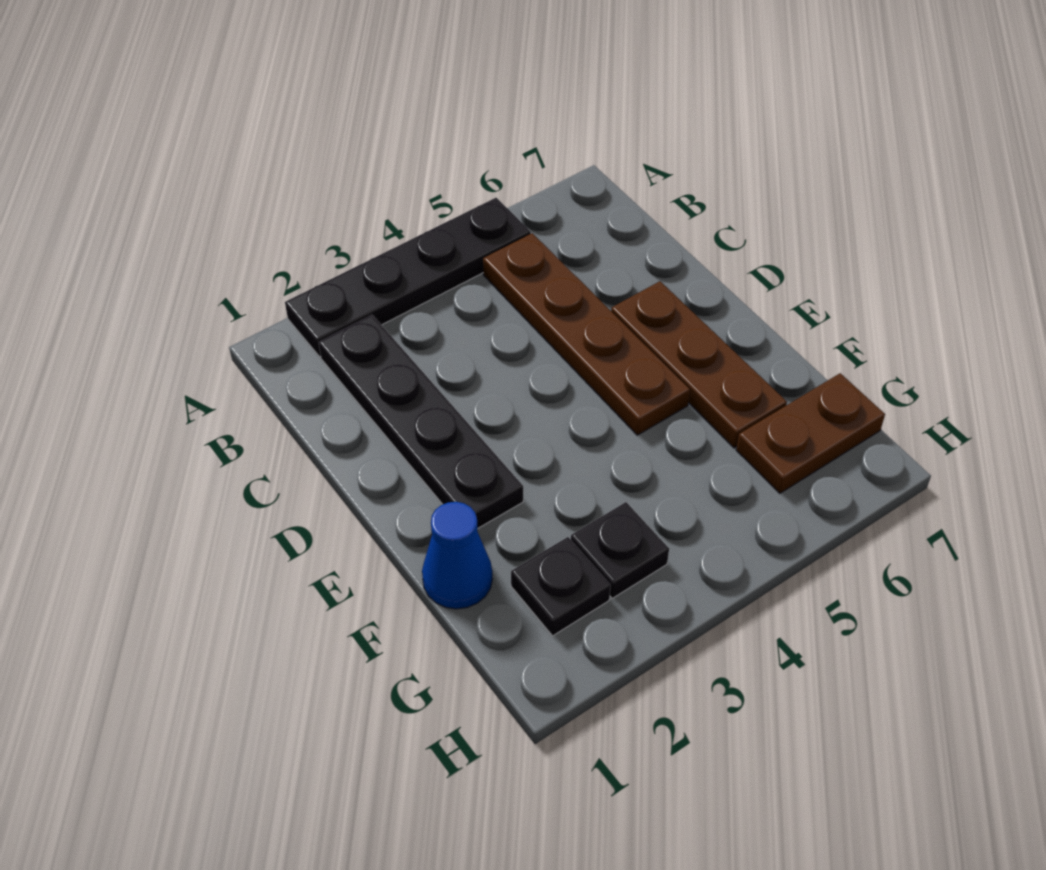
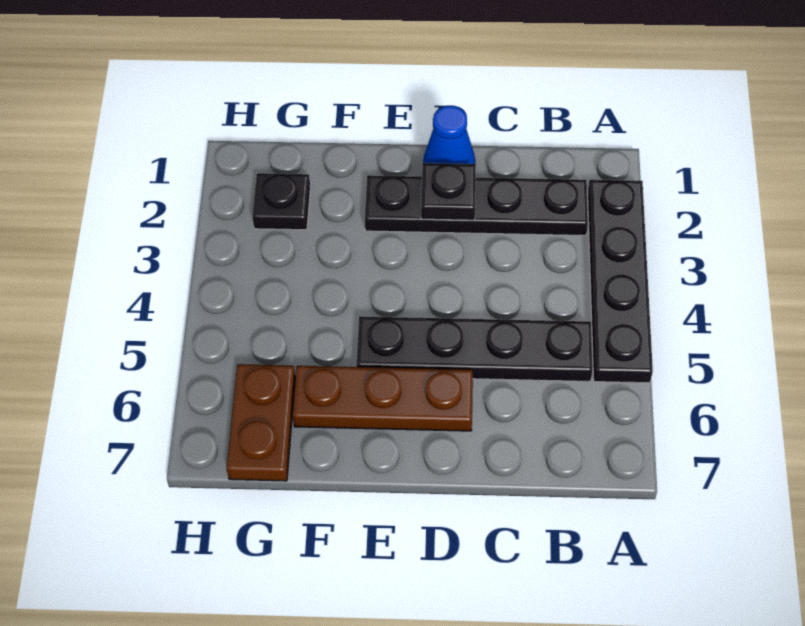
brown 1x4 plate [483,233,690,435] -> black 1x4 plate [356,316,593,381]
blue 1x1 cone [422,502,492,609] -> blue 1x1 cone moved to [423,106,475,164]
black 1x1 plate [571,502,669,598] -> black 1x1 plate moved to [421,163,476,220]

